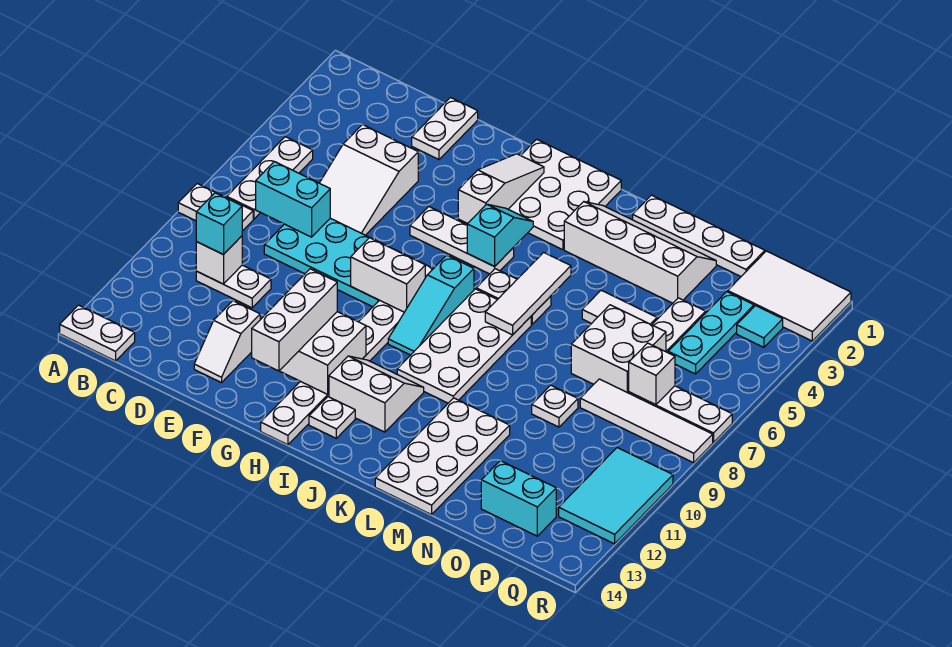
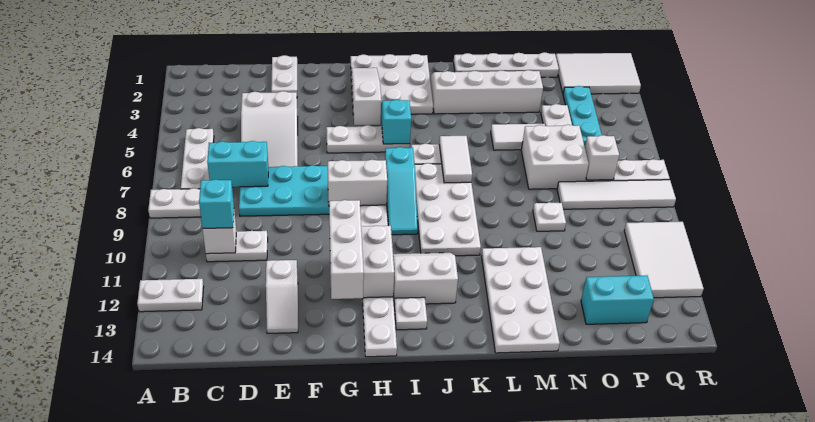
white 1x2 plate [60,305,135,361] -> white 1x2 plate moved to [137,279,204,312]
white 1x3 tile [485,252,571,335] -> white 1x2 tile [439,136,472,183]
cyan 1x1 tile [737,306,783,347] -> none
cyan 2x3 tile [559,448,673,544] -> white 2x3 tile [624,222,704,298]

